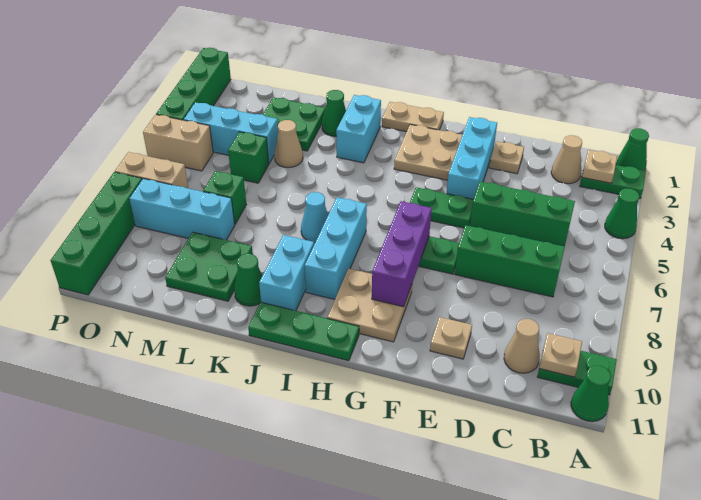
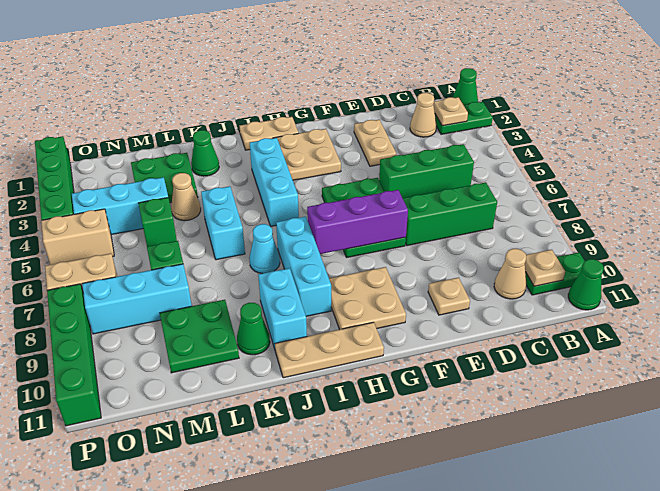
green 1x1 cone [605,188,639,239] -> none
tan 1x1 plate [489,142,524,174] -> tan 1x2 plate [354,120,396,166]
cyan 1x3 brick [447,117,497,199] -> cyan 1x3 brick moved to [250,138,299,227]
purple 1x3 brick [372,201,432,307] -> purple 1x3 brick turned to [307,190,408,254]
green 1x3 plate [248,302,359,361] -> tan 1x3 plate [275,322,384,378]
cyan 1x2 brick [336,95,381,163] -> cyan 1x2 brick moved to [201,186,245,260]

